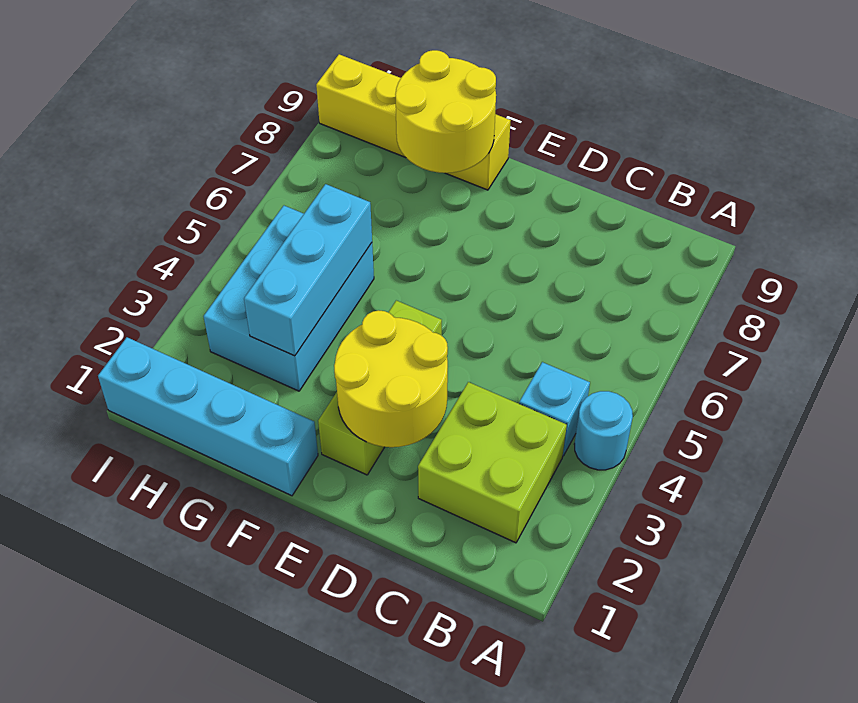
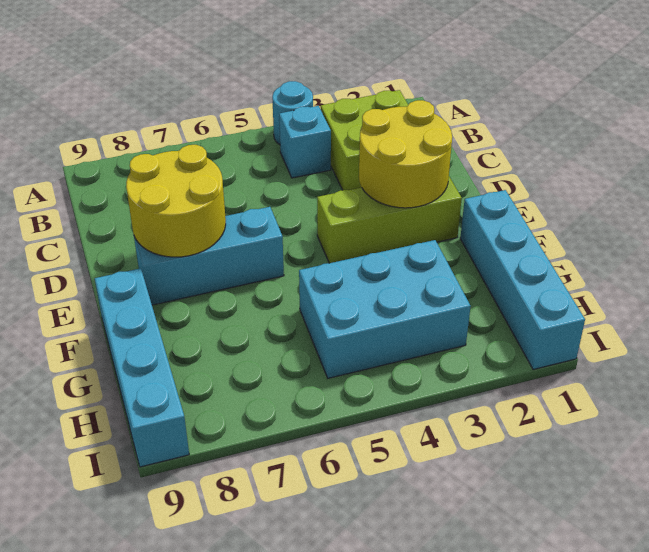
yellow 2x2 round brick [395,50,496,173] -> yellow 2x2 round brick moved to [126,145,226,257]
yellow 1x4 brick [316,54,511,190] -> cyan 1x4 brick [95,268,189,467]
cyan 1x3 brick [244,184,372,356] -> cyan 1x3 brick moved to [134,207,284,305]

